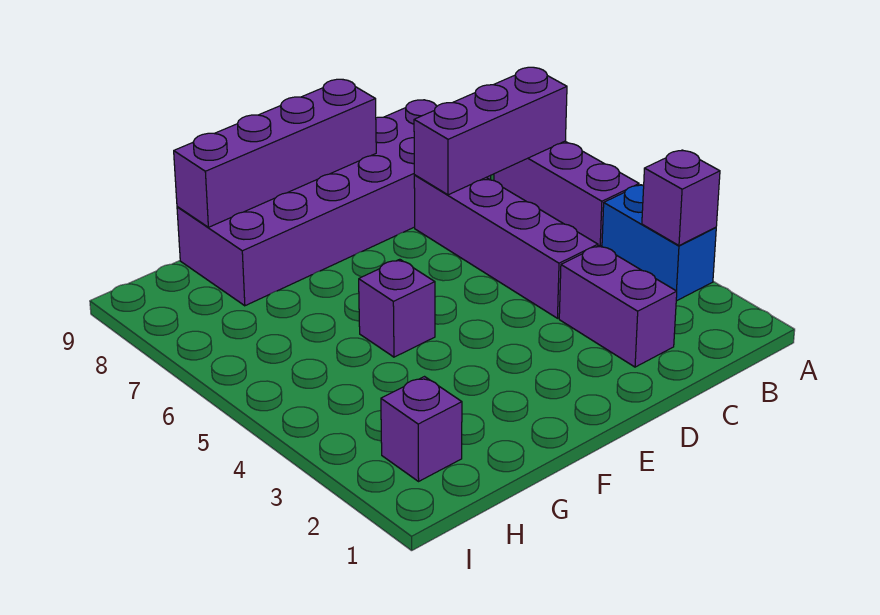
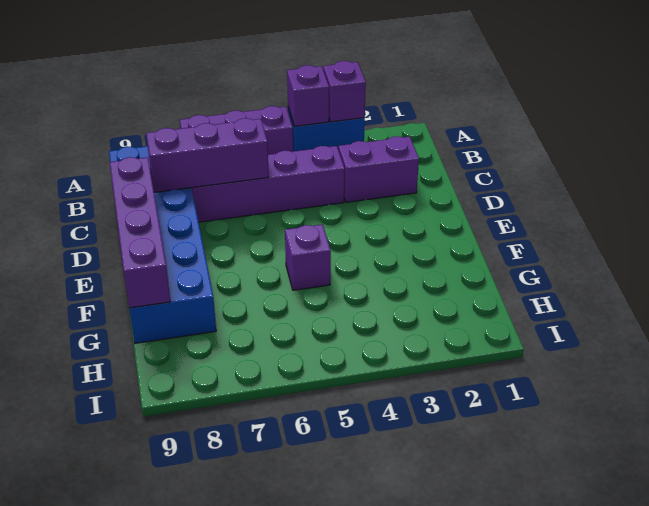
purple 1x3 brick [414,67,567,195] -> purple 1x3 brick turned to [146,118,269,192]
purple 2x6 brick [177,100,491,306] -> blue 2x6 brick [109,146,216,343]
purple 1x1 brick [381,377,462,481] -> purple 1x1 brick moved to [287,65,329,126]

